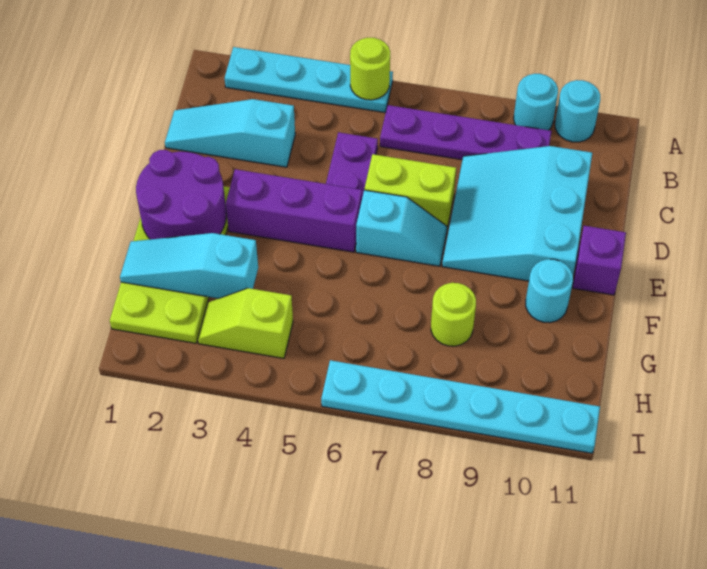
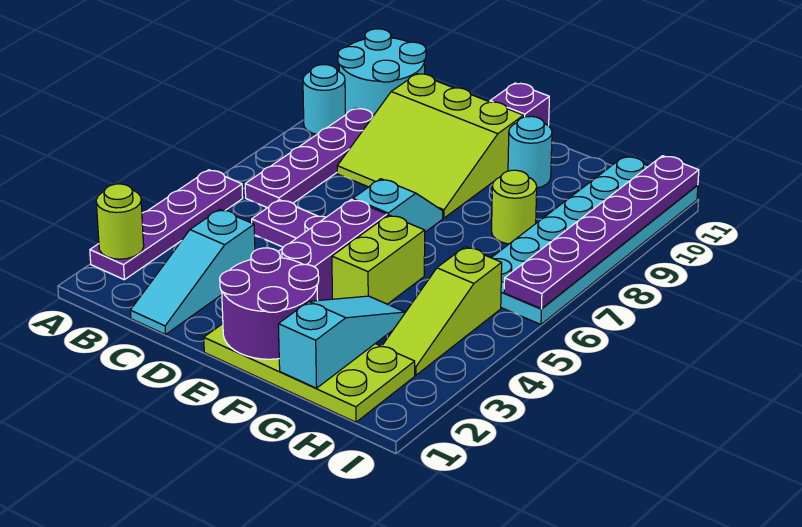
cyan 1x4 plate [225,47,393,113] -> purple 1x4 plate [90,170,243,280]
lime 1x1 round brick [350,38,390,100] -> lime 1x1 round brick moved to [96,184,144,259]
cyan 1x1 round brick [555,80,601,142] -> cyan 2x2 round brick [338,29,426,115]
cyan 3x3 slope [442,146,592,281] -> lime 3x3 slope [337,74,524,218]
lime 1x2 brick [365,154,456,228] -> lime 1x2 brick moved to [332,215,425,304]
cyan 1x3 slope [120,233,258,299] -> cyan 1x3 slope turned to [278,296,405,388]
lime 1x2 slope [198,288,293,358] -> lime 1x3 slope [382,247,502,375]
cyan 1x6 plate [321,360,600,453] -> cyan 2x6 plate [492,156,698,324]
none -> purple 1x6 plate [504,156,699,309]

